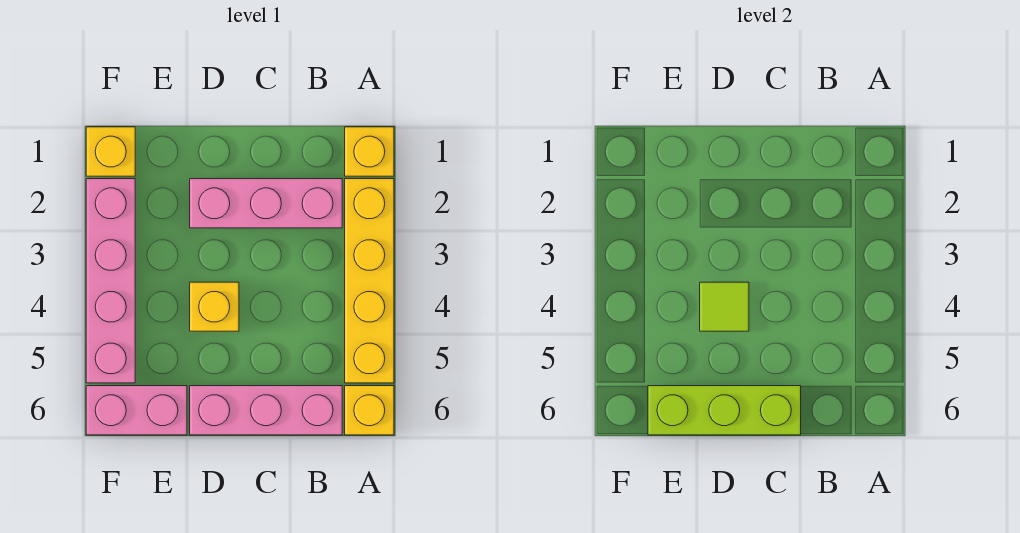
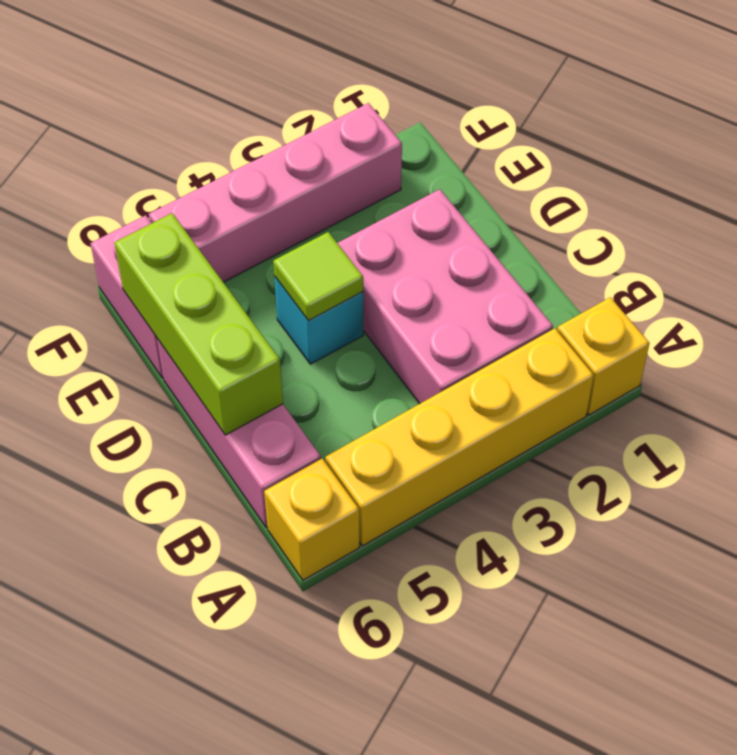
pink 1x3 brick [190,179,342,228] -> pink 2x3 brick [338,189,553,404]
yellow 1x1 brick [190,282,239,331] -> cyan 1x1 brick [274,276,363,364]
yellow 1x1 brick [86,127,135,176] -> none

